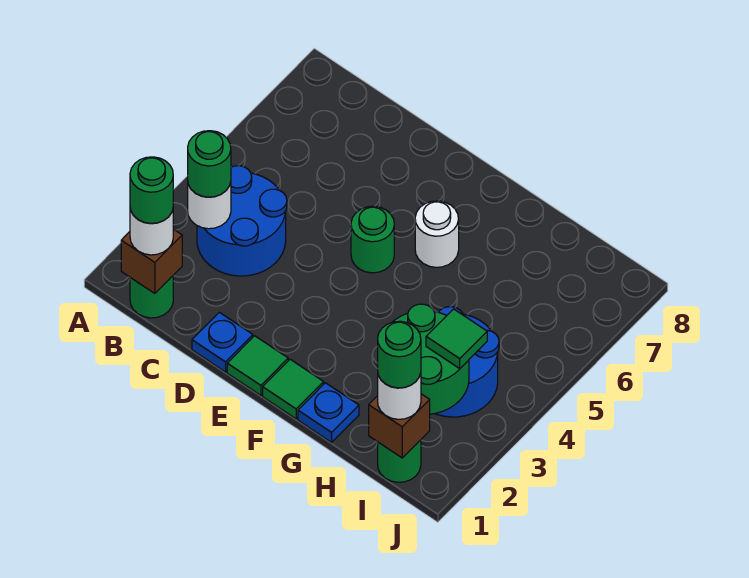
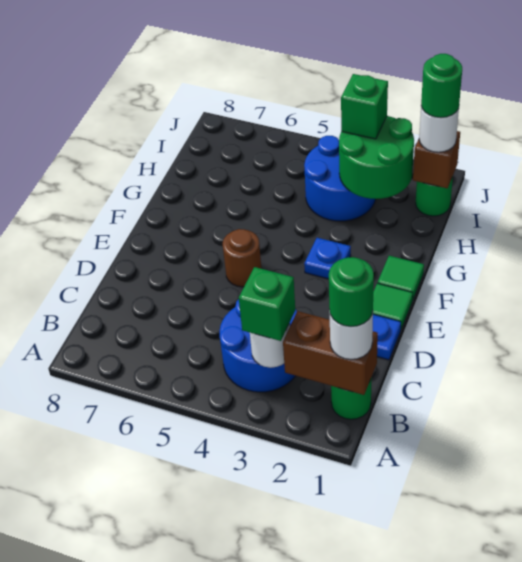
brown 1x1 brick [121,229,182,293] -> brown 1x2 brick [283,311,378,395]
green 1x1 round brick [188,131,231,197] -> green 1x1 brick [239,267,295,341]
green 1x1 round brick [351,206,394,273] -> brown 1x1 round brick [223,229,261,287]
white 1x1 round brick [415,201,459,267] -> none
blue 1x1 plate [298,383,359,442] -> blue 1x1 plate moved to [304,238,351,279]
green 1x1 tile [426,309,487,369] -> green 1x1 brick [341,74,388,139]

